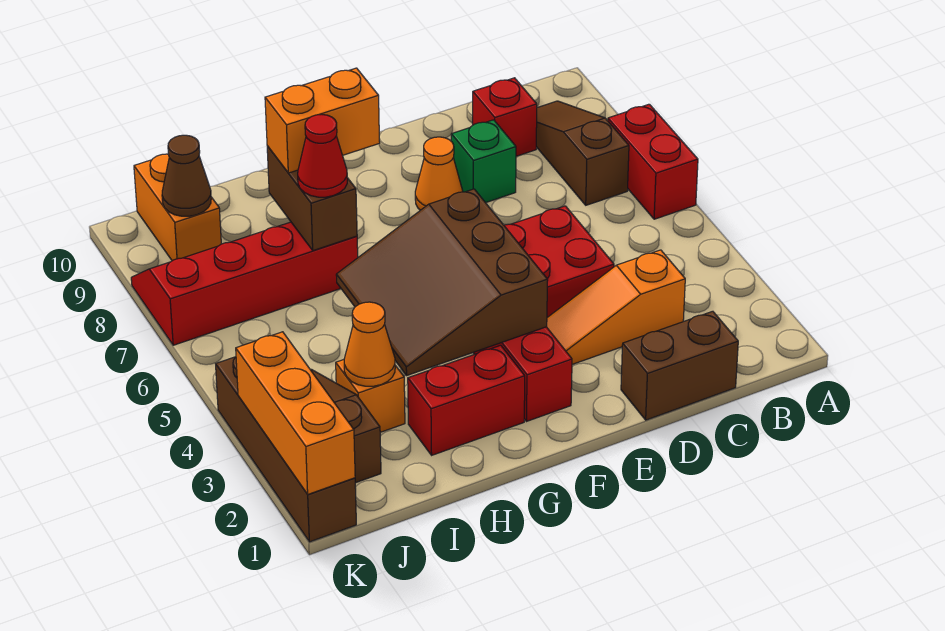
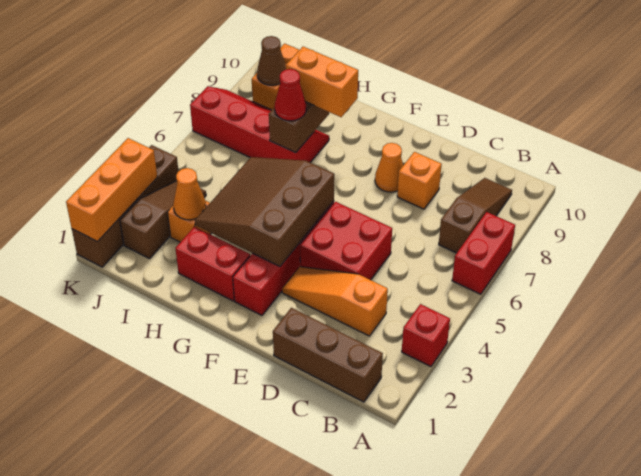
brown 1x2 brick [621,311,738,420] -> brown 1x3 brick [273,308,383,402]
red 1x1 brick [473,78,537,156] -> red 1x1 brick moved to [402,304,450,367]
green 1x1 brick [451,120,516,203] -> orange 1x1 brick [397,152,442,209]

